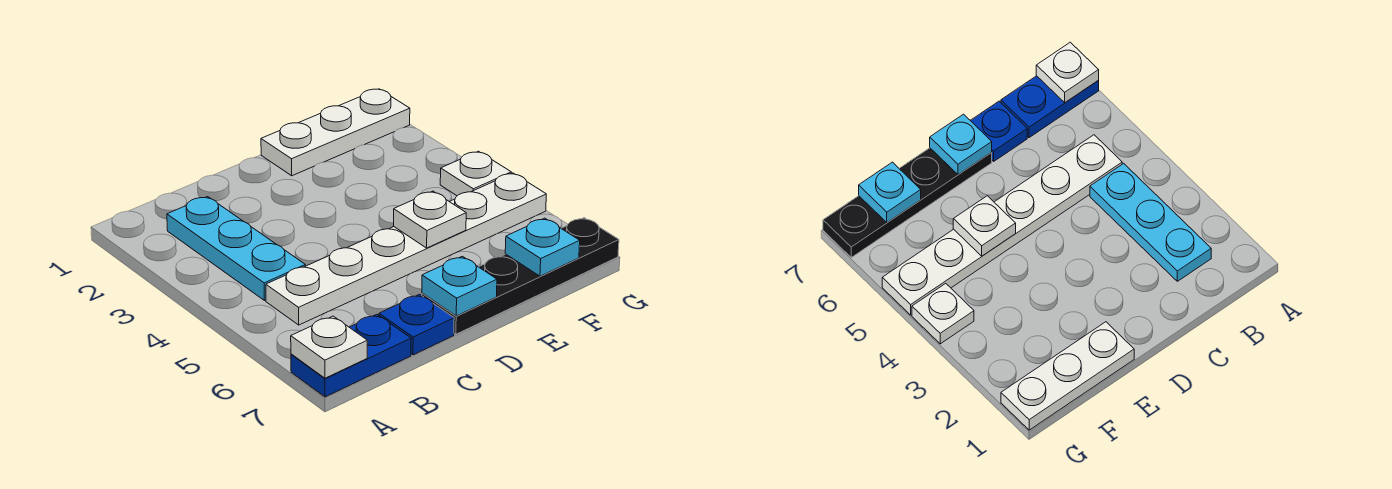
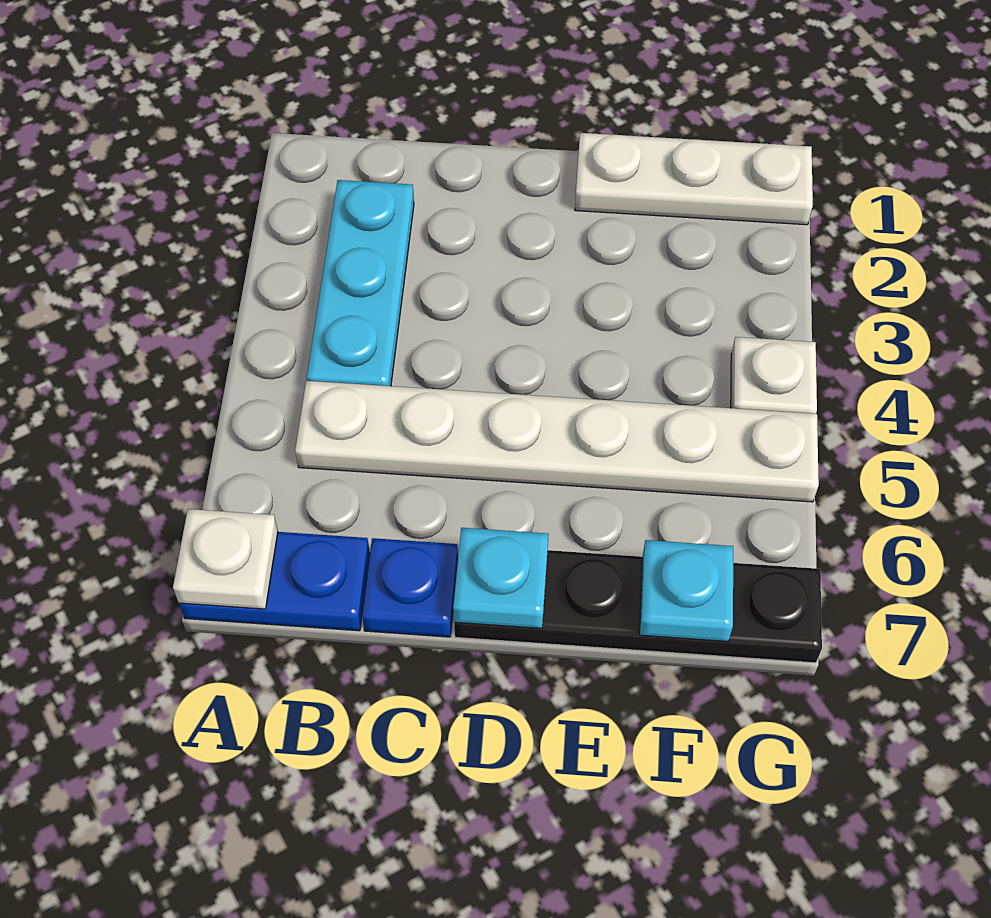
white 1x1 plate [394,191,466,248] -> none

